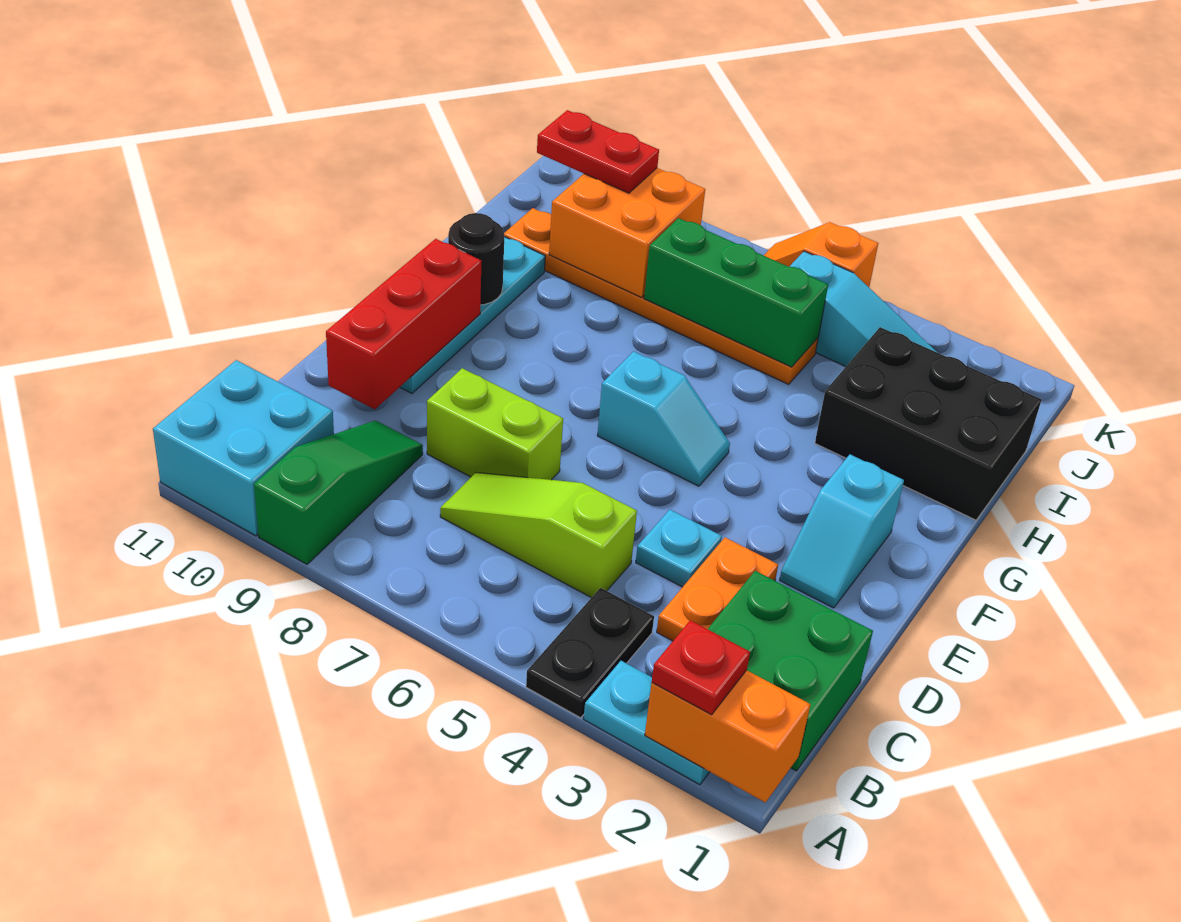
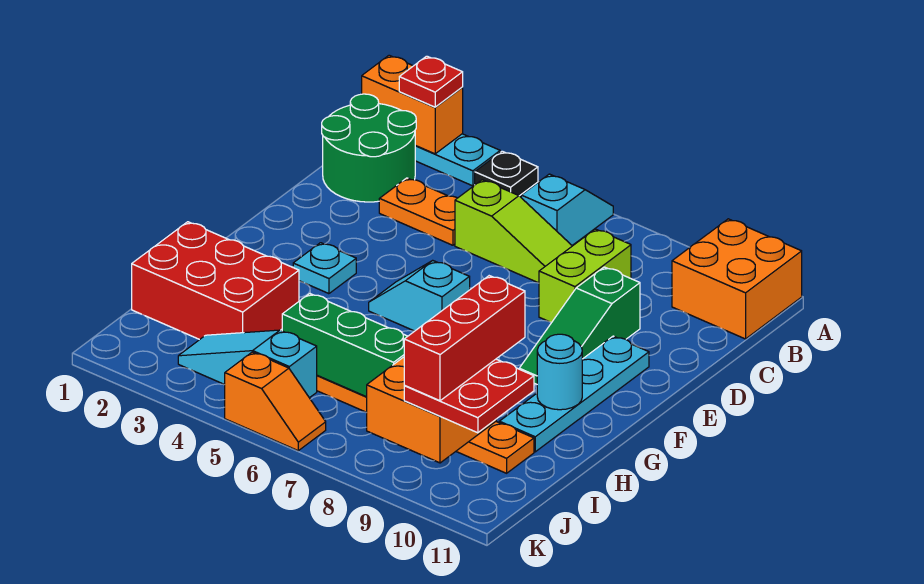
black 1x2 plate [526,588,654,718] -> black 1x1 plate [475,151,538,196]
green 1x3 slope [254,421,423,564] -> green 1x3 slope moved to [519,267,640,384]
cyan 2x2 brick [153,360,334,536] -> orange 2x2 brick [672,219,802,339]
green 2x2 brick [708,571,873,771] -> green 2x2 round brick [322,94,416,202]
orange 1x2 plate [657,538,778,641] -> orange 1x2 plate turned to [379,178,457,245]
cyan 1x1 plate [636,510,722,587] -> cyan 1x1 plate moved to [293,243,356,294]
lime 1x2 brick [427,368,563,480] -> lime 1x2 brick turned to [539,229,631,323]
red 1x3 brick [326,239,482,409] -> red 1x3 brick moved to [404,276,525,401]
cyan 1x2 slope [780,455,904,608] -> cyan 1x2 slope moved to [521,174,613,245]
black 1x1 round brick [448,213,504,305] -> cyan 1x1 round brick [537,334,582,410]
black 2x3 brick [815,327,1042,520] -> red 2x3 brick [132,222,299,340]
red 1x2 plate [537,110,659,193] -> red 2x2 plate [404,359,534,433]

